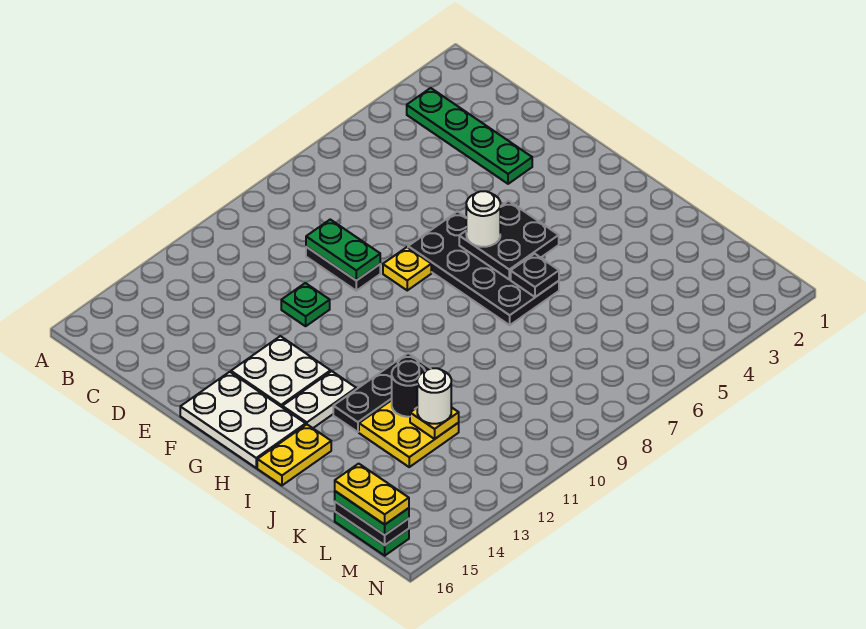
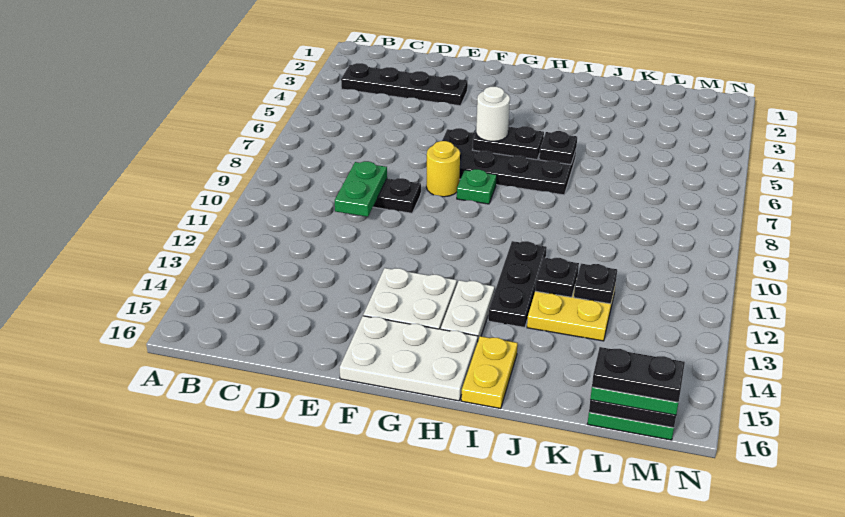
green 1x4 plate [407,88,532,184] -> black 1x4 plate [341,63,468,106]
green 1x2 plate [306,220,380,280] -> green 1x2 plate turned to [335,161,387,217]
green 1x1 plate [281,283,330,326] -> green 1x1 plate moved to [457,169,497,204]
yellow 1x1 plate [383,247,431,290] -> yellow 1x1 round brick [426,141,460,197]
black 2x2 plate [459,201,559,279] -> black 1x2 plate [473,126,544,160]
black 1x1 round brick [392,361,425,417] -> black 1x1 plate [535,257,579,297]
yellow 1x1 plate [410,407,459,439] -> black 1x1 plate [574,264,617,304]
white 1x1 round brick [417,368,451,424] -> none
yellow 1x2 plate [335,464,409,524] -> black 1x2 plate [592,347,685,402]

